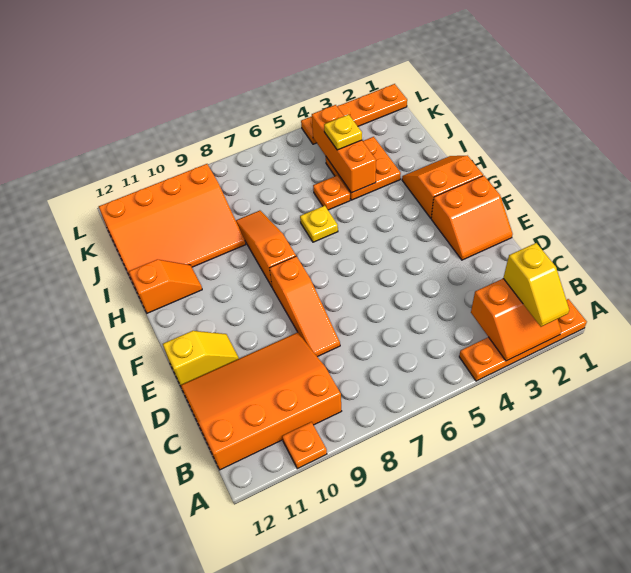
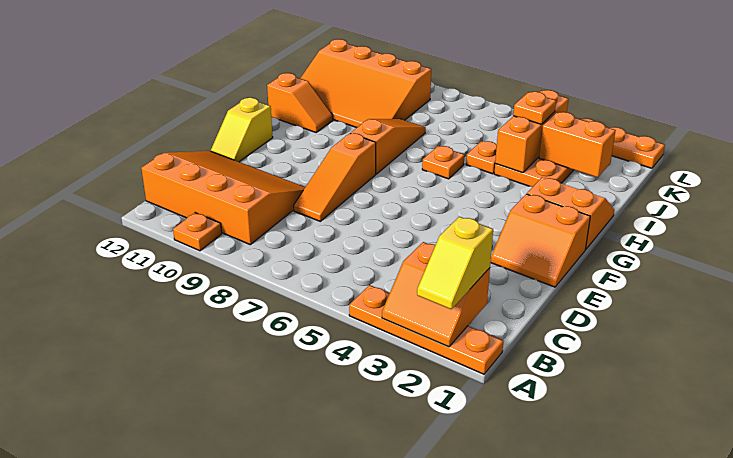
yellow 1x2 slope [163,331,239,385] -> yellow 1x2 slope turned to [211,98,273,162]
yellow 1x1 plate [300,206,338,242] -> orange 1x1 plate [422,146,465,179]
none -> orange 1x2 brick [539,112,616,178]
yellow 1x1 plate [324,115,362,150] -> orange 1x1 plate [513,92,556,124]

